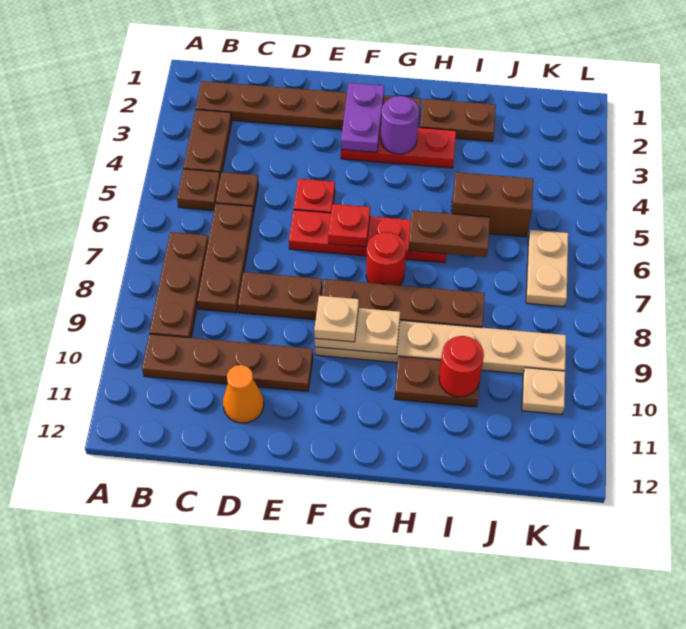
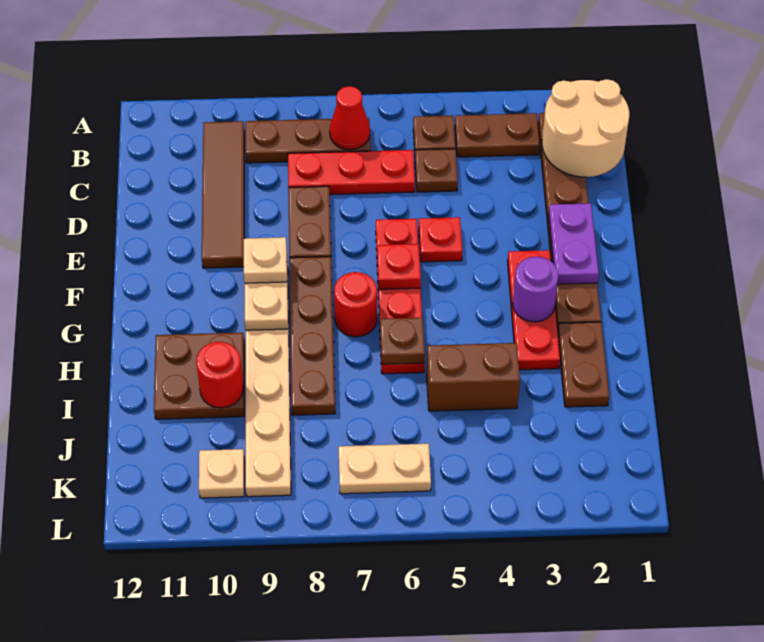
none -> tan 2x2 round brick [542,79,629,177]
none -> red 1x1 cone [330,86,370,150]
brown 1x4 plate [142,334,313,391] -> brown 1x4 tile [202,121,244,268]
brown 1x3 plate [197,203,253,313] -> red 1x3 plate [288,150,415,195]
orange 1x1 cone [223,365,264,423] -> none
purple 1x2 plate [341,83,384,152] -> purple 1x2 plate turned to [549,203,599,284]
brown 1x2 plate [408,210,490,257] -> brown 1x1 plate [380,317,425,364]
brown 1x2 plate [395,356,479,407] -> brown 2x2 plate [154,333,244,419]
brown 1x2 brick [451,172,533,237] -> brown 1x2 brick turned to [427,343,520,411]

